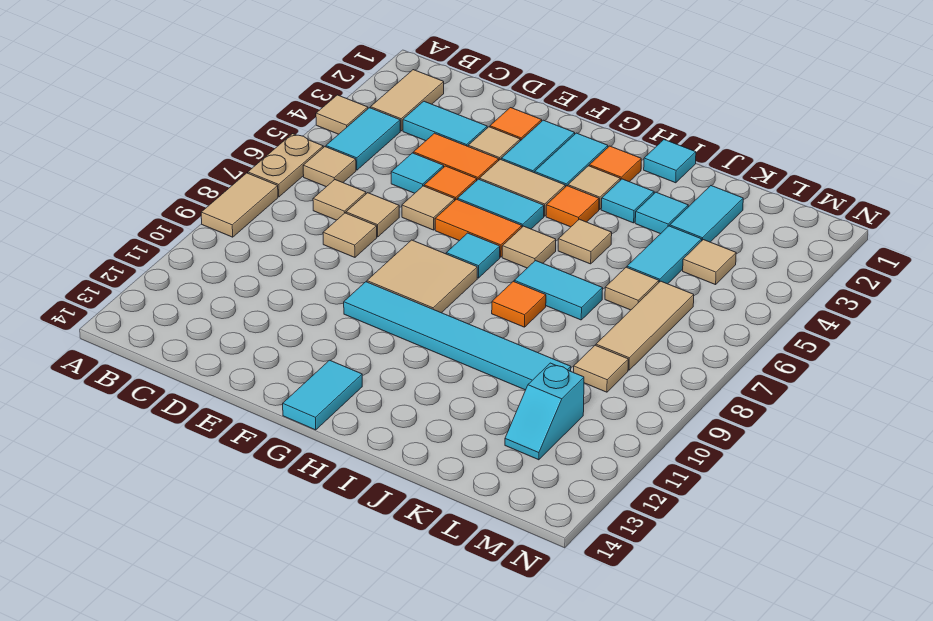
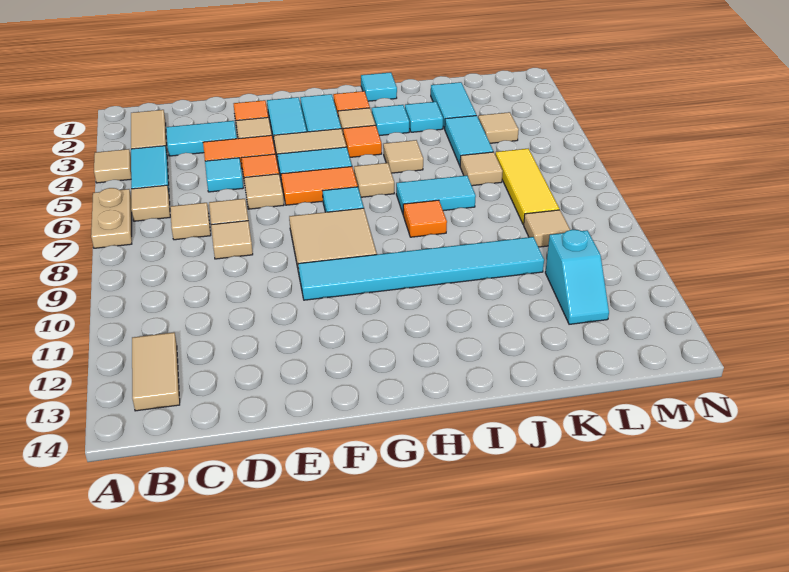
tan 1x2 tile [201,173,278,237] -> tan 1x2 tile moved to [132,332,180,411]
cyan 1x2 tile [283,360,362,430] -> none
tan 1x3 tile [596,281,694,370] -> yellow 1x3 tile [495,149,559,225]

